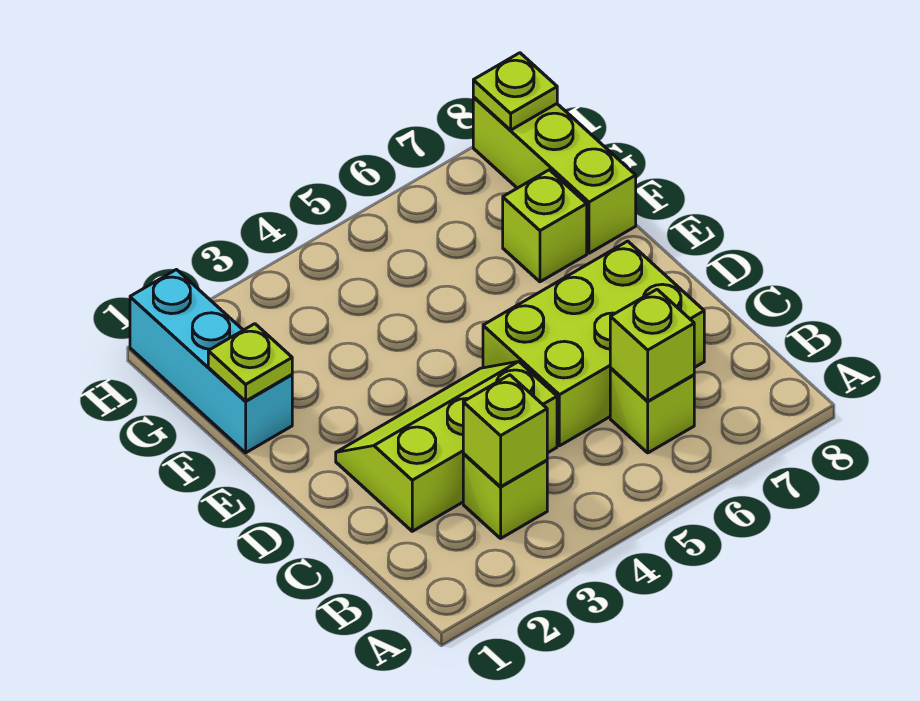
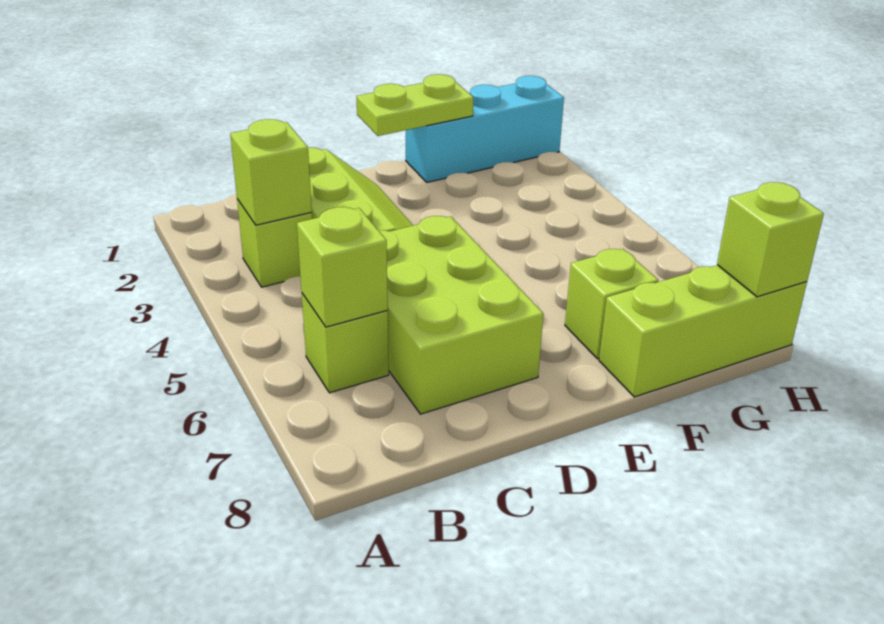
lime 1x1 plate [208,324,292,401] -> lime 1x2 plate [356,74,473,136]
lime 1x1 plate [473,53,557,130] -> lime 1x1 brick [717,182,824,297]

